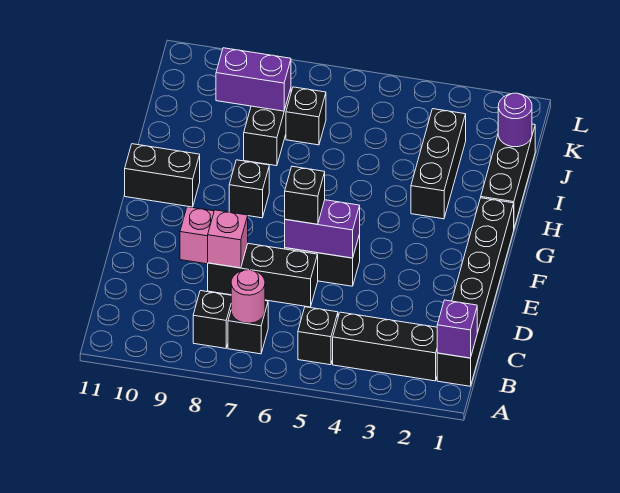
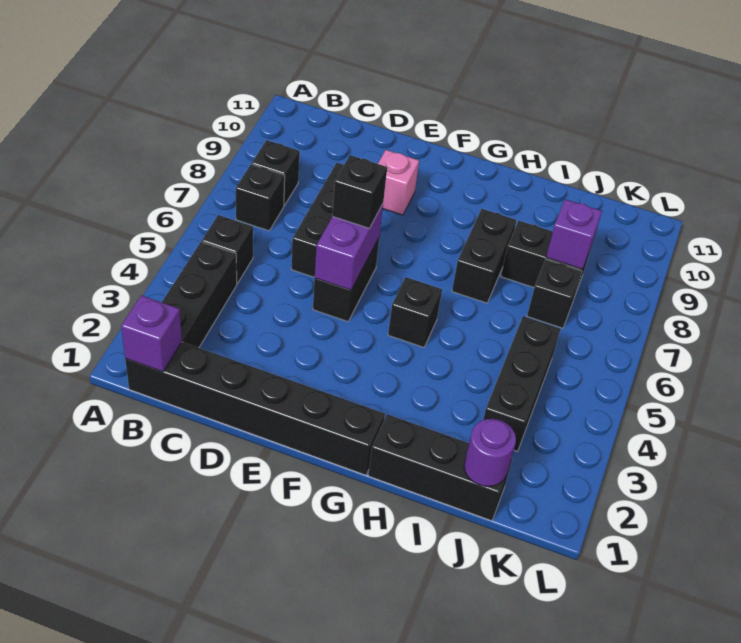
pink 1x1 round brick [231,270,265,323] -> none
pink 1x1 brick [208,210,248,268] -> none
black 1x1 brick [229,160,269,218] -> black 1x1 brick moved to [388,277,442,347]
black 1x2 brick [125,144,200,207] -> black 1x2 brick moved to [452,209,517,303]
black 1x3 brick [411,109,466,219] -> black 1x3 brick turned to [483,316,561,451]
purple 1x2 brick [216,48,291,111] -> purple 1x1 brick [546,199,602,269]

